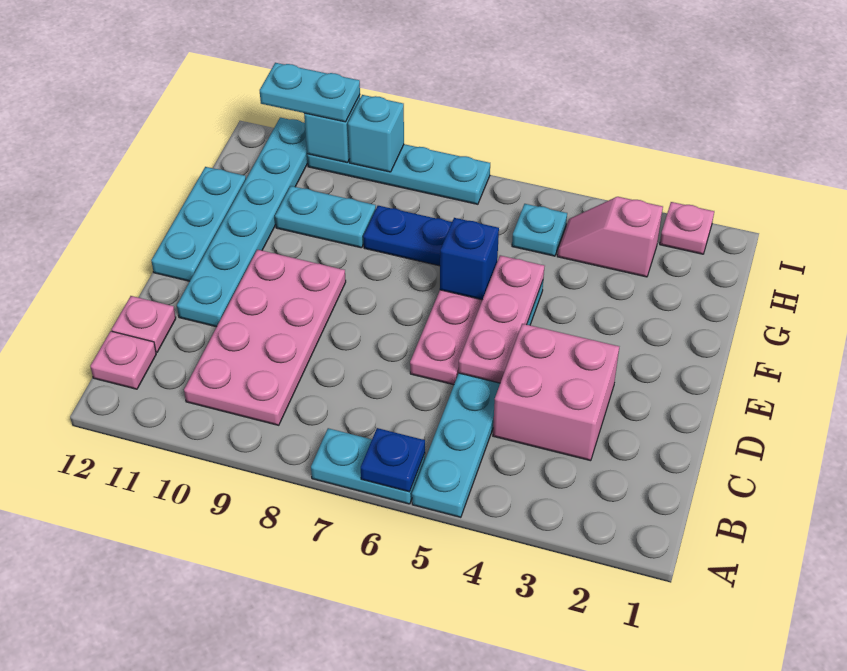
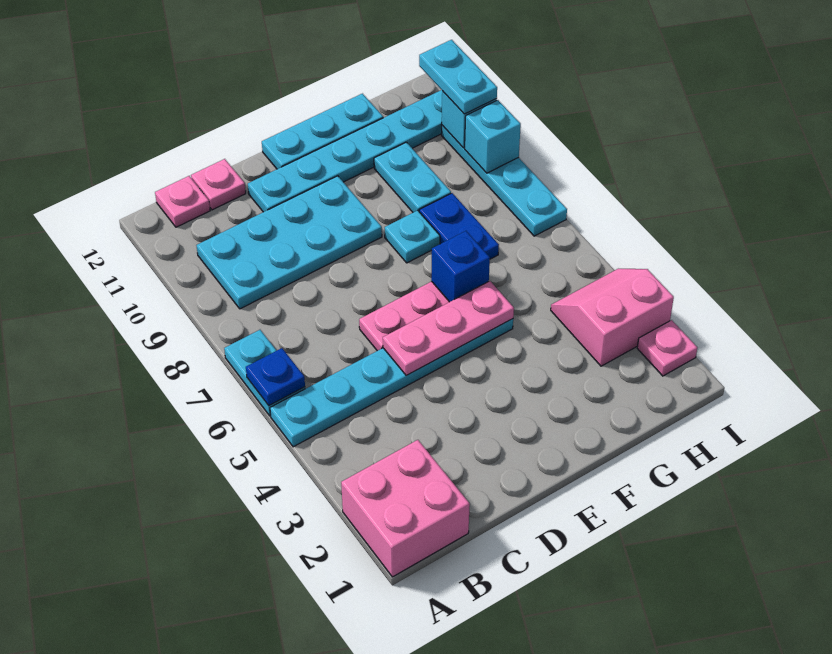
pink 2x4 plate [184,250,346,425] -> cyan 2x4 plate [196,176,382,309]
pink 2x2 brick [493,324,619,461] -> pink 2x2 brick moved to [341,440,470,577]
pink 1x2 slope [557,197,663,277] -> pink 2x2 slope [551,269,674,366]
cyan 1x1 plate [512,204,567,256] -> cyan 1x1 plate moved to [385,210,440,263]

